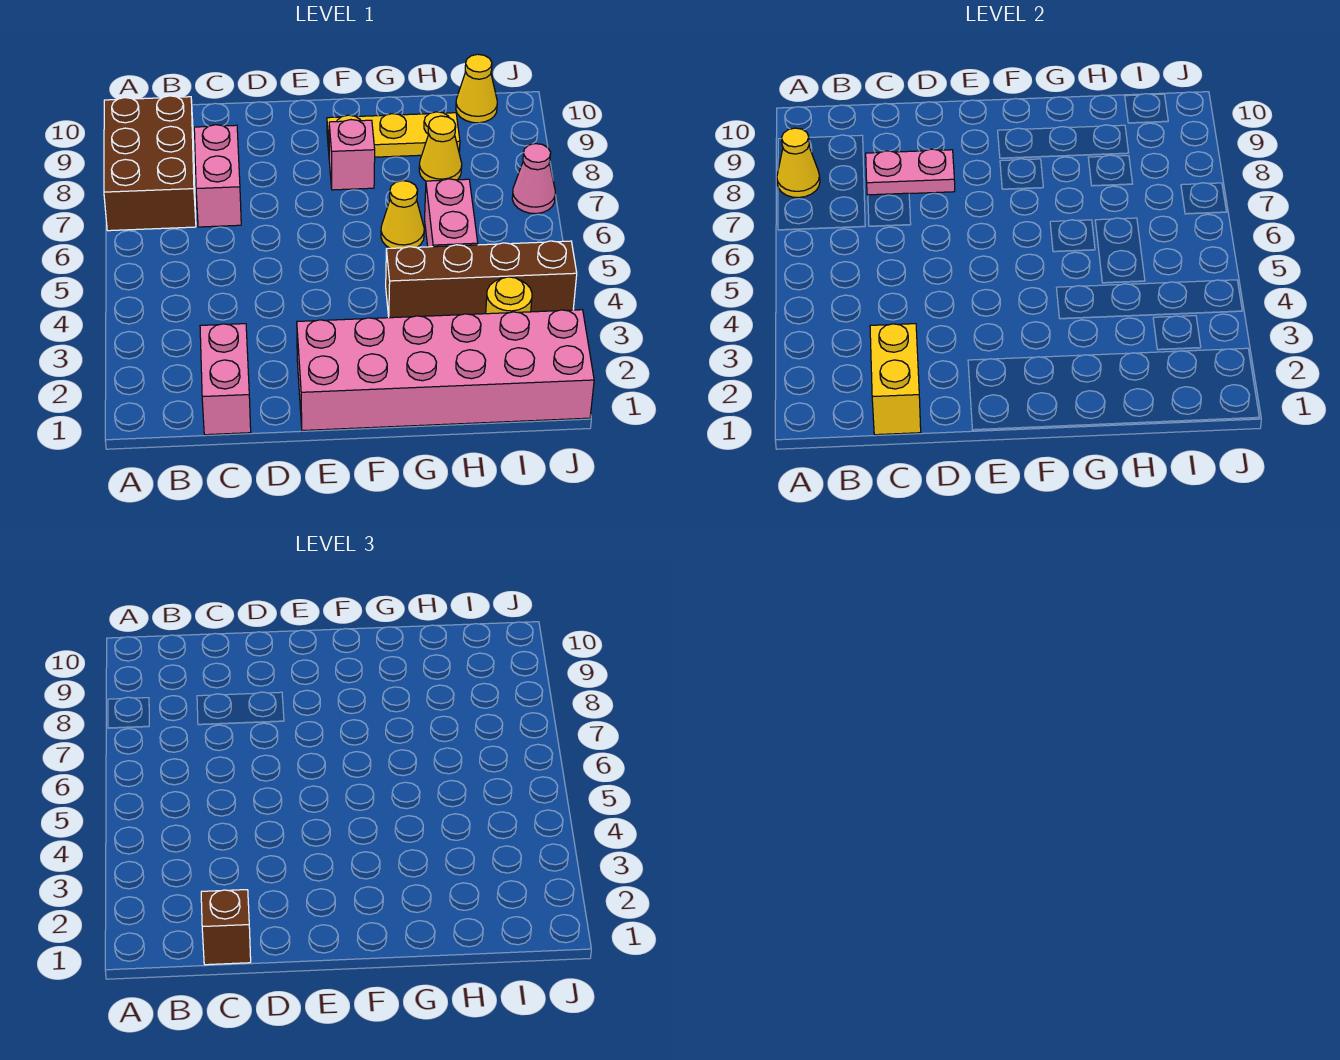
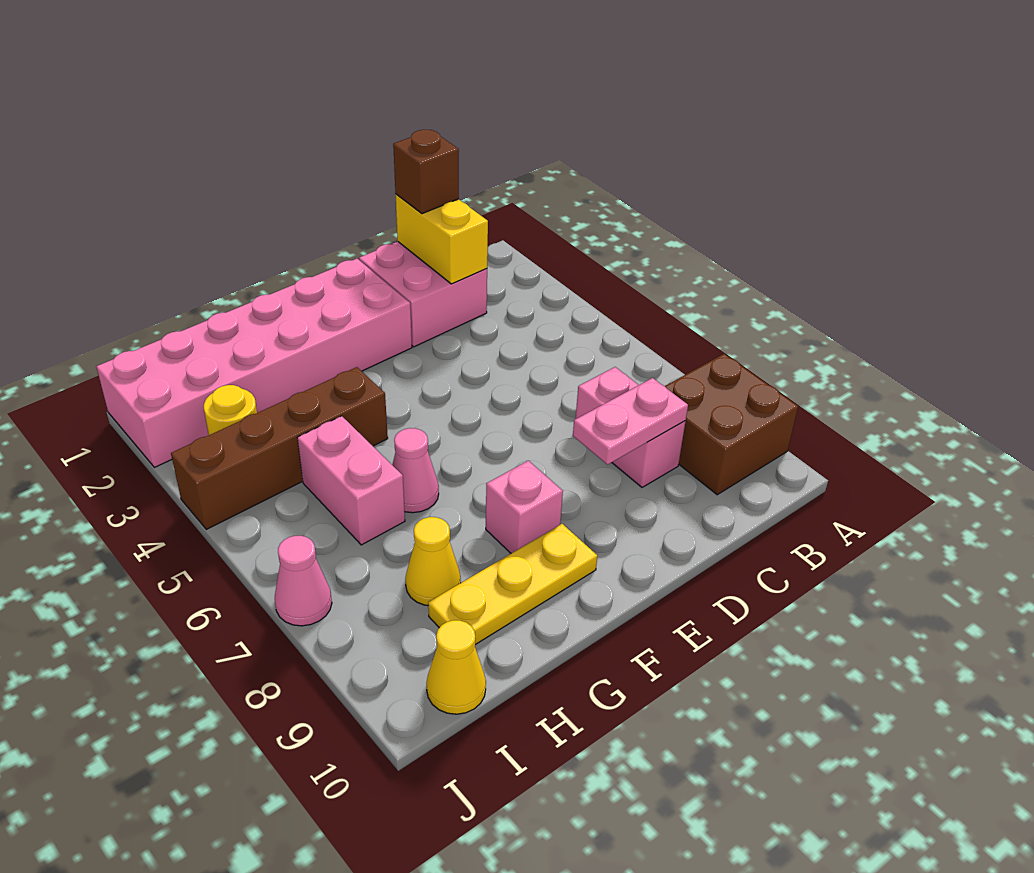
brown 2x3 brick [104,96,196,231] -> brown 2x2 brick [665,354,798,495]
yellow 1x1 cone [777,128,820,198] -> none
pink 1x2 brick [200,324,251,435] -> pink 2x2 brick [359,242,487,347]
yellow 1x1 cone [381,181,424,248] -> pink 1x1 cone [393,428,439,513]

